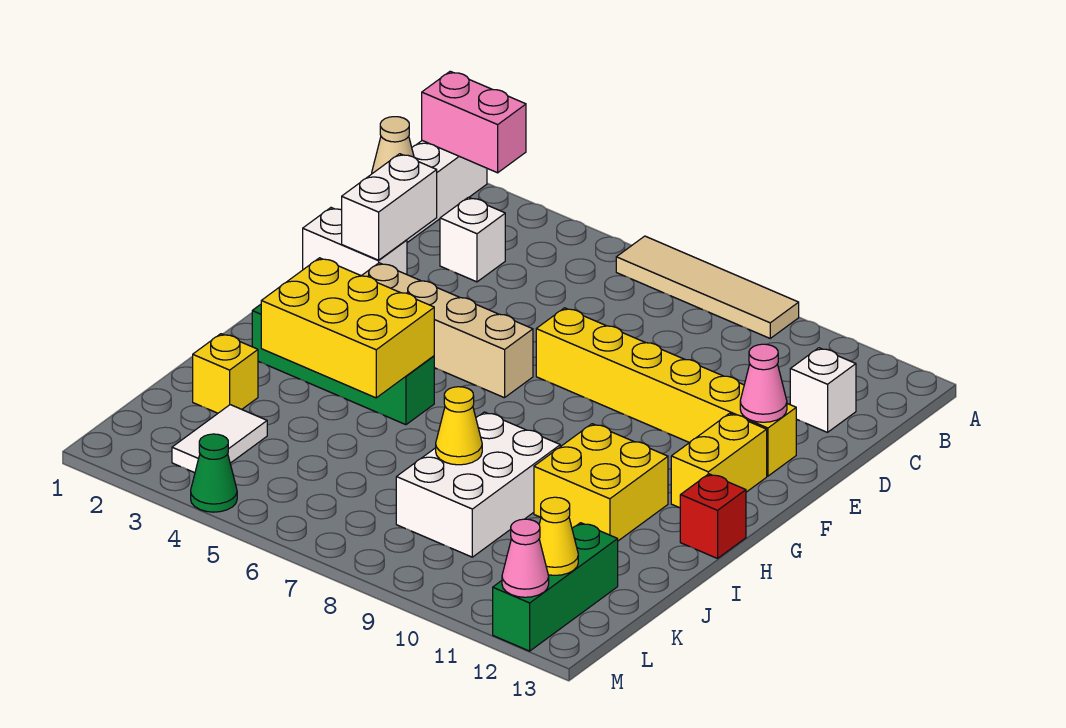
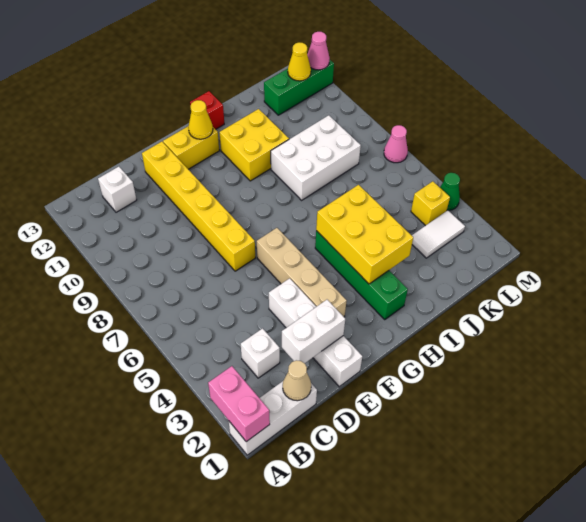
tan 1x4 tile [616,236,799,338] -> none
white 1x2 brick [303,208,407,276] -> white 1x4 brick [269,278,362,387]
pink 1x1 cone [740,344,787,422] -> pink 1x1 cone moved to [384,125,408,163]
yellow 1x1 brick [193,334,258,413] -> yellow 1x1 brick moved to [411,181,450,226]
yellow 1x1 cone [436,387,482,465] -> yellow 1x1 cone moved to [188,100,213,139]

